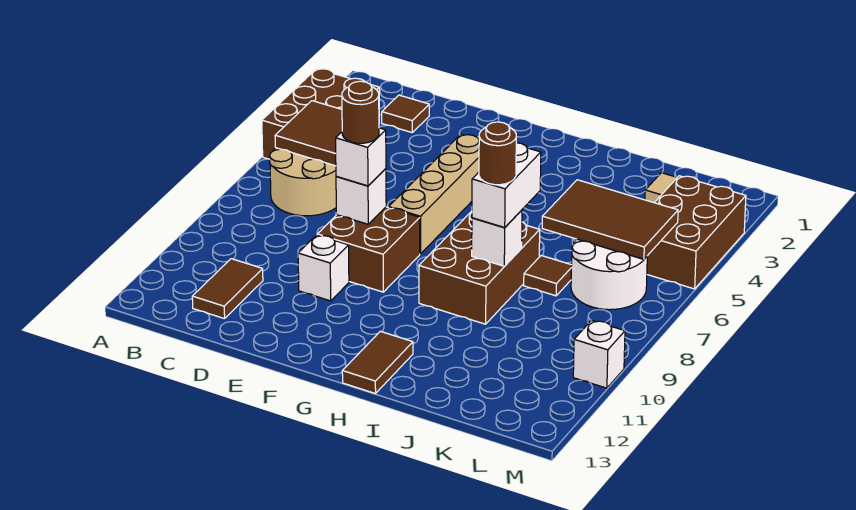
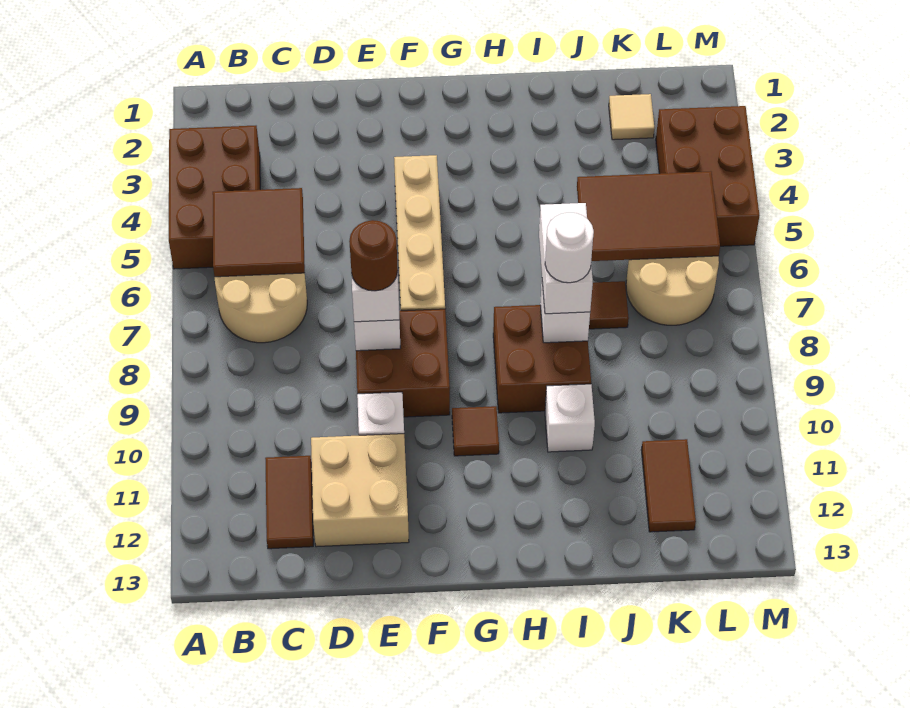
brown 1x1 tile [382,95,429,132] -> brown 1x1 tile moved to [452,406,499,456]
none -> tan 2x2 brick [311,434,409,547]
brown 2x3 brick [419,211,540,324] -> brown 2x2 brick [493,305,591,413]
brown 1x2 tile [342,331,413,394] -> brown 1x2 tile moved to [641,439,696,532]
brown 1x1 round brick [479,122,516,185] -> white 1x1 round brick [545,212,594,283]
white 2x2 round brick [571,239,647,310] -> tan 2x2 round brick [626,256,719,325]
white 1x1 brick [573,320,625,388] -> white 1x1 brick moved to [545,384,595,452]

